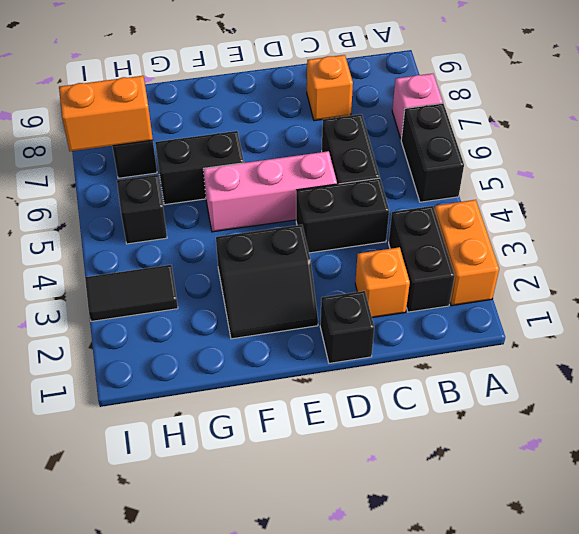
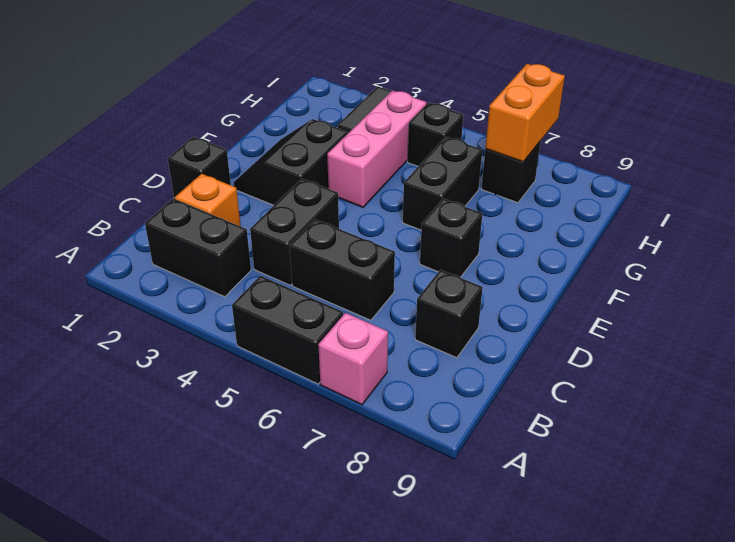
orange 1x2 brick [434,200,499,306] -> none
orange 1x1 brick [307,55,353,121] -> black 1x1 brick [415,270,483,358]
pink 1x3 brick [203,151,337,232] -> pink 1x3 brick moved to [327,91,426,207]
none -> black 1x1 brick [420,199,482,277]

